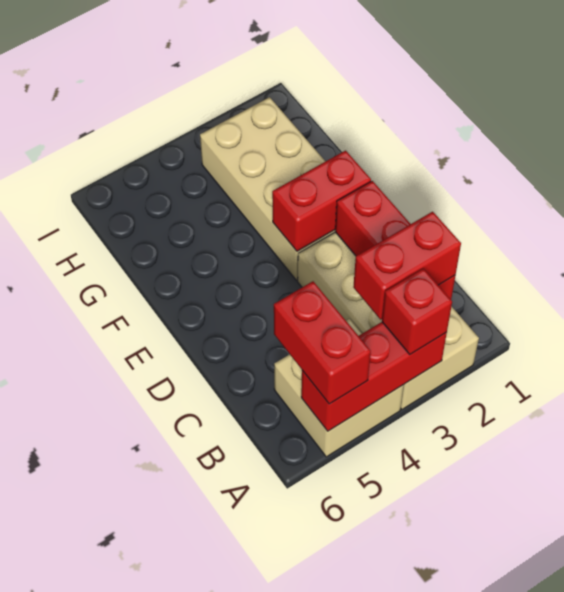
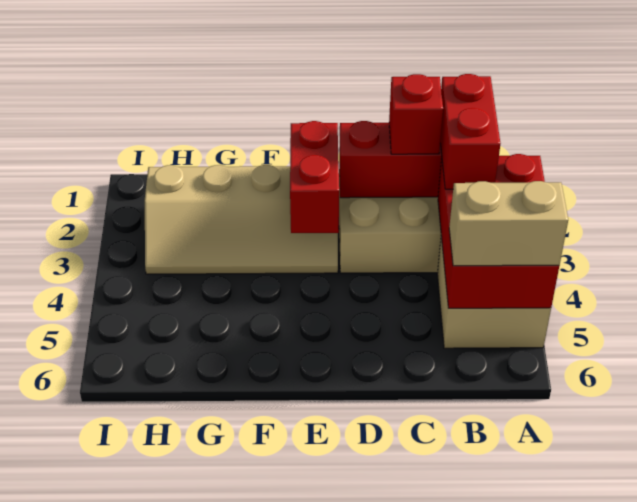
red 1x3 brick [301,322,447,431] -> red 2x3 brick [438,154,559,308]
red 1x1 brick [382,269,452,354] -> red 1x1 brick moved to [389,74,443,154]
red 1x2 brick [274,281,371,404] -> tan 1x2 brick [449,181,568,266]
tan 2x4 brick [200,97,335,280] -> tan 2x4 slope [145,165,338,274]

